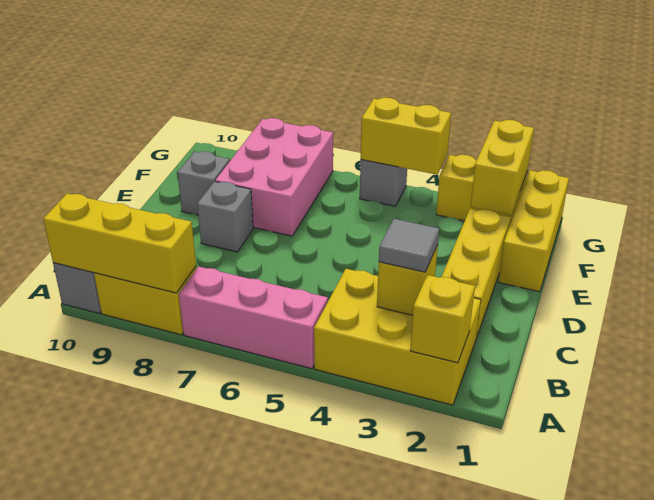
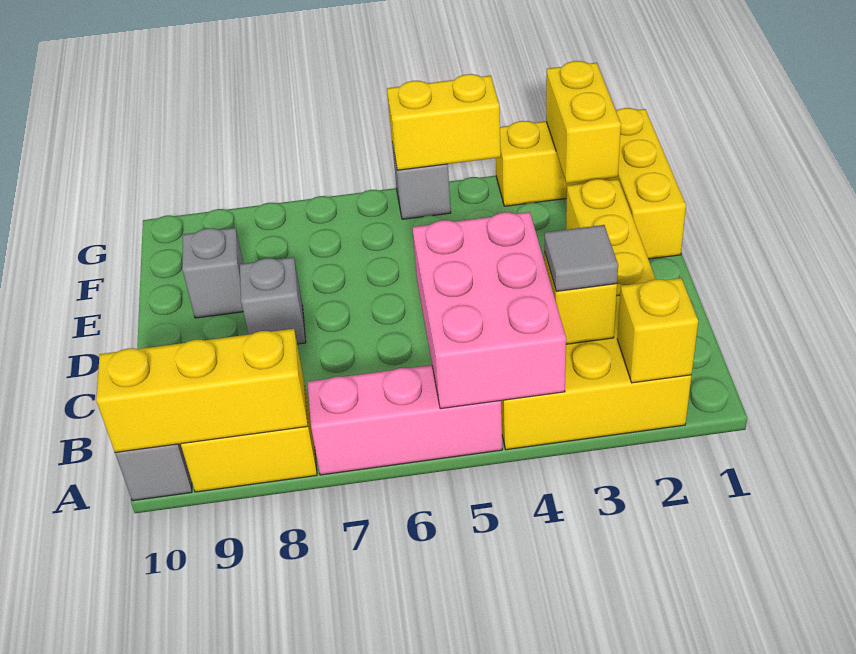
pink 2x3 brick [215,118,333,236] -> pink 2x3 brick moved to [412,212,566,409]

